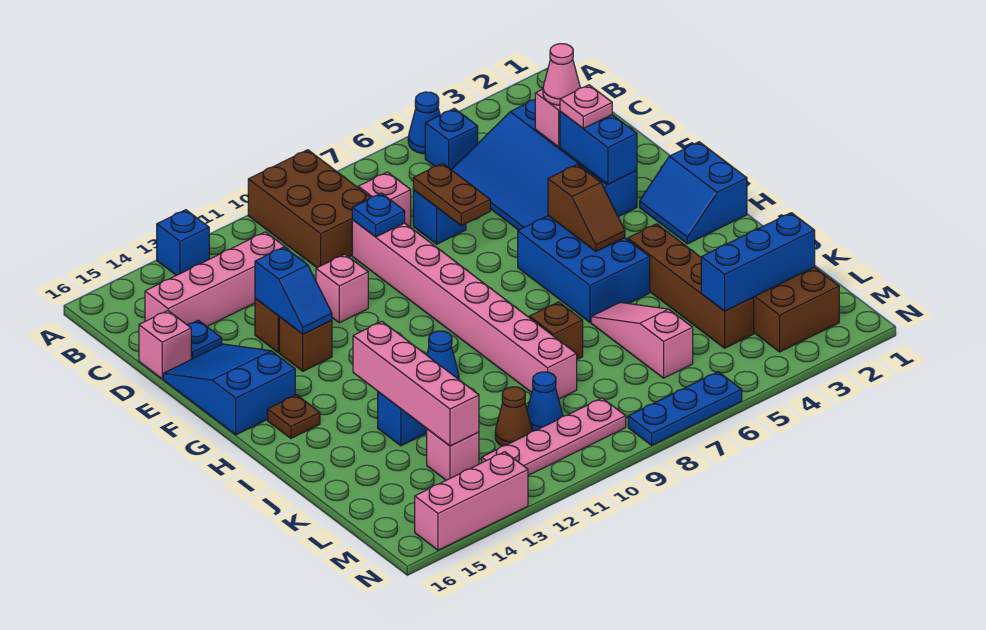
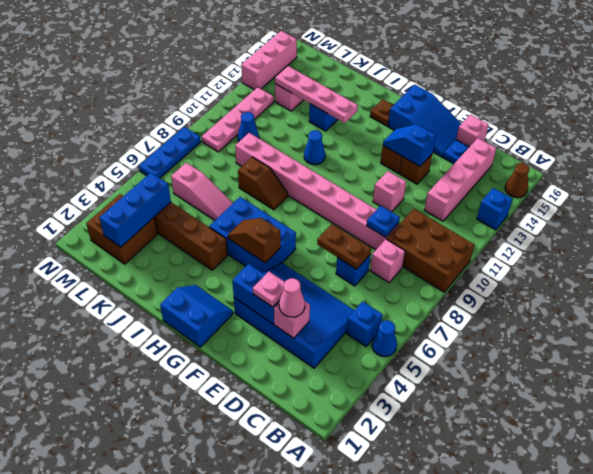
pink 1x4 brick [353,322,479,446] -> pink 1x4 plate [275,66,358,123]
brown 1x1 cone [495,387,532,446] -> brown 1x1 cone moved to [505,163,529,198]

